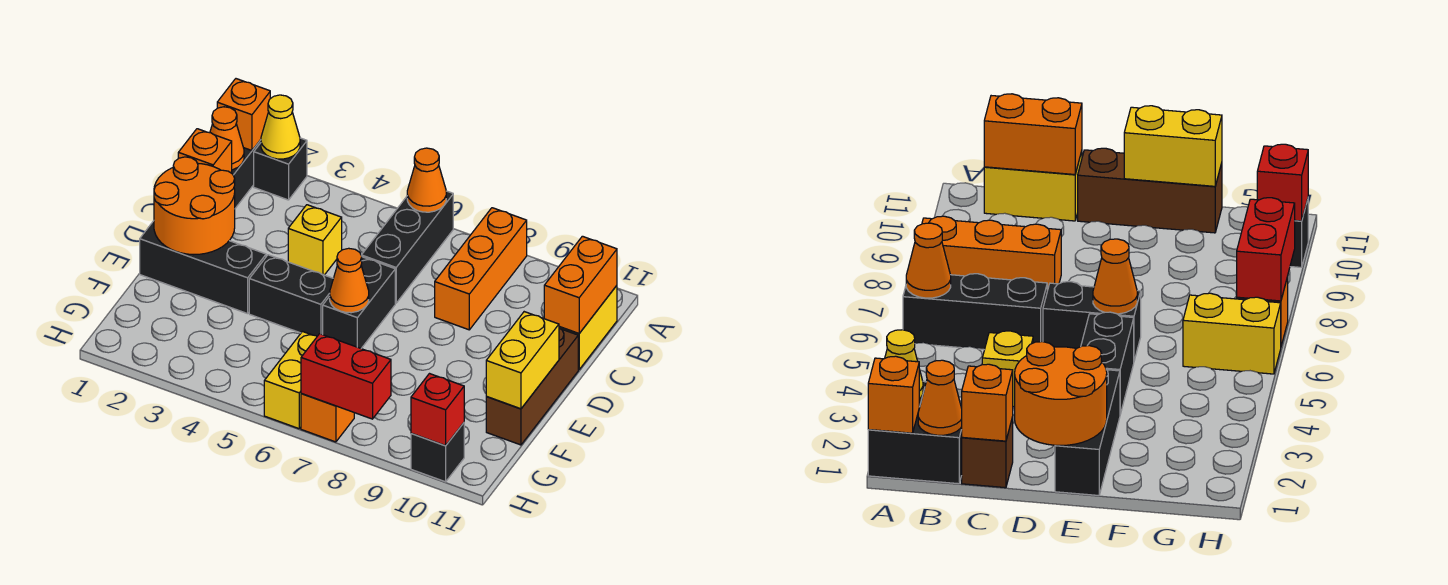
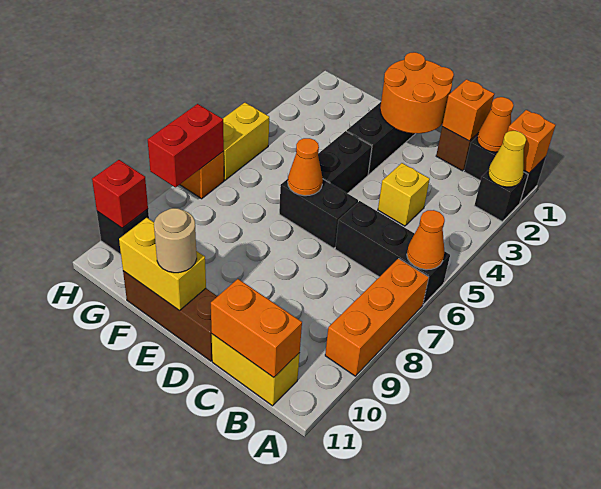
orange 1x3 brick [435,208,527,330] -> orange 1x3 brick turned to [325,259,429,376]
none -> tan 1x1 round brick [154,208,197,273]
yellow 1x2 brick [264,332,317,429] -> yellow 1x2 brick turned to [223,103,269,180]

